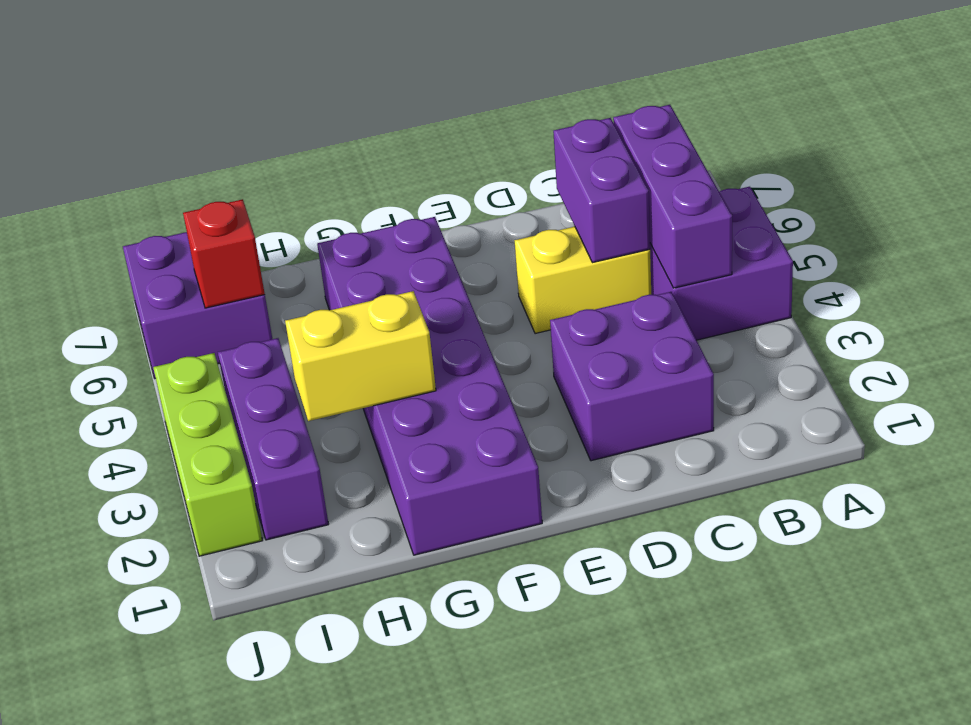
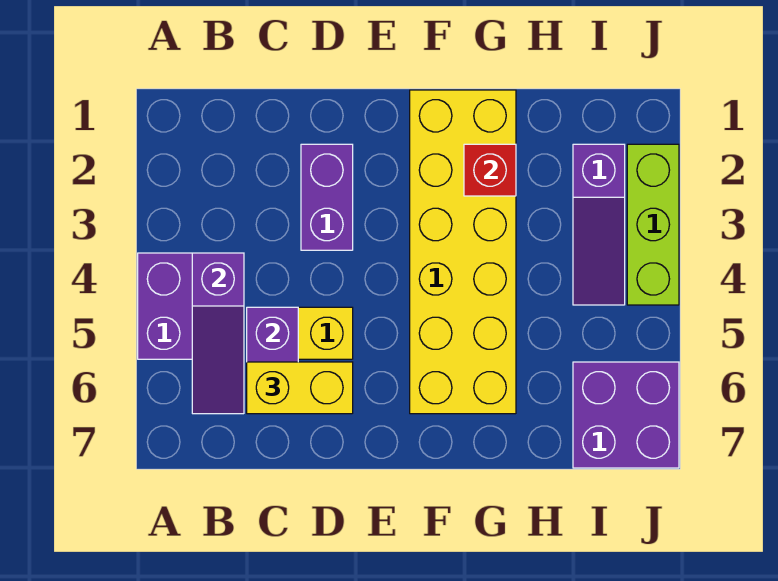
purple 1x3 brick [613,105,732,288] -> purple 1x3 slope [192,253,244,414]
purple 2x2 brick [550,292,714,461] -> purple 1x2 brick [301,144,353,250]
purple 2x6 brick [317,217,542,555] -> yellow 2x6 brick [410,90,516,414]
yellow 1x2 brick [285,291,436,421] -> yellow 1x2 brick moved to [247,362,353,414]
purple 1x3 brick [218,338,329,540] -> purple 1x3 slope [573,144,625,305]
red 1x1 brick [183,199,265,308] -> red 1x1 brick moved to [464,144,516,196]

